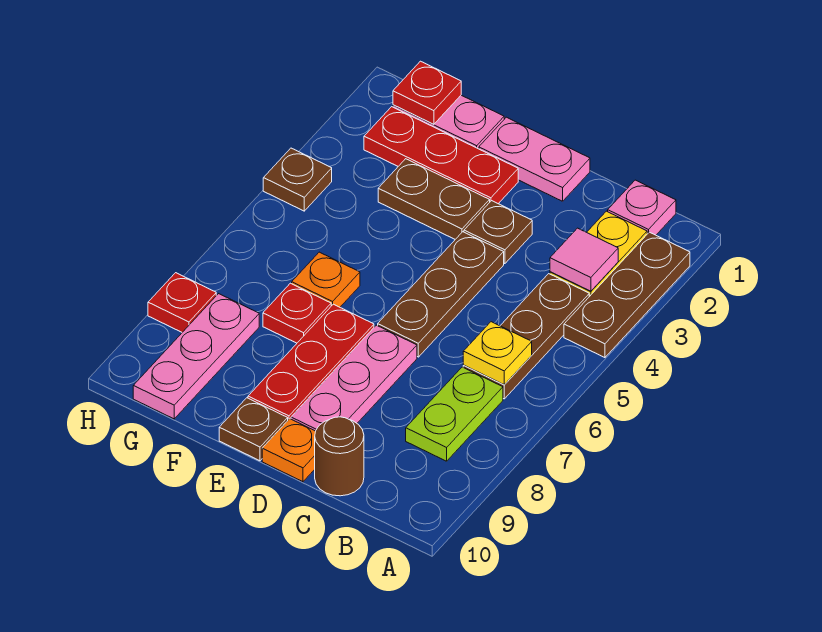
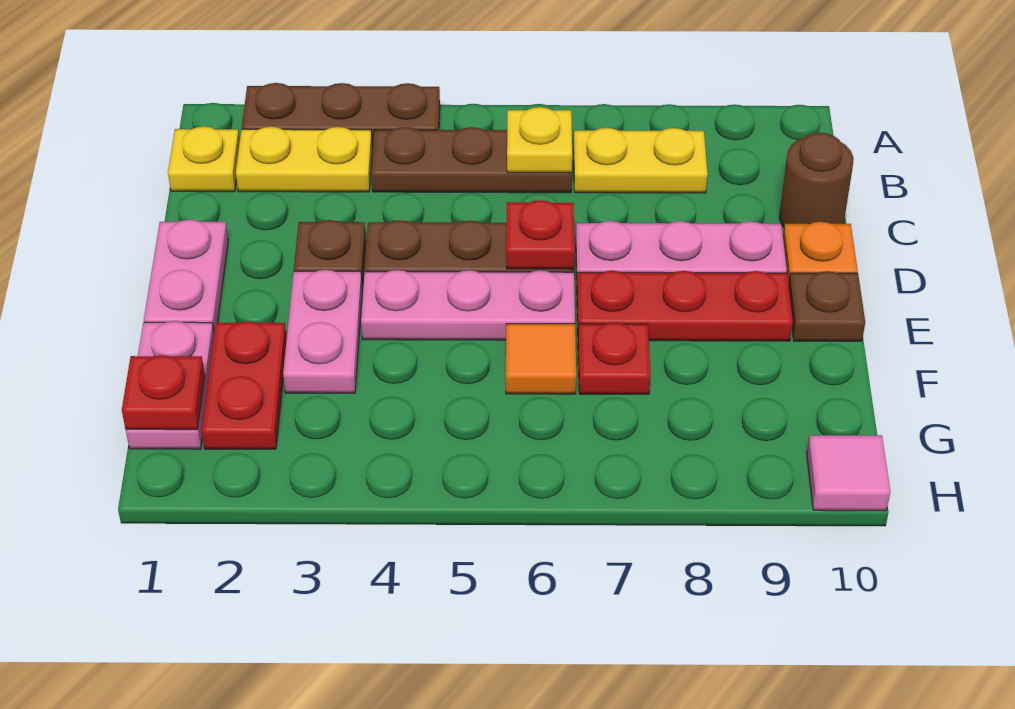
pink 1x1 plate [608,180,676,235] -> yellow 1x1 plate [168,126,240,192]
pink 1x1 tile [550,228,618,291] -> pink 1x1 tile moved to [807,435,890,511]
lime 1x2 plate [406,367,503,461] -> yellow 1x2 plate [573,128,708,193]
red 1x3 plate [364,107,518,204] -> red 1x2 plate [202,321,287,449]
brown 1x2 plate [378,159,490,239] -> pink 1x2 plate [283,270,362,393]
orange 1x1 plate [292,252,360,307] -> orange 1x1 tile [506,324,576,394]
pink 1x3 plate [133,294,259,419] -> pink 1x3 plate moved to [361,270,575,340]
brown 1x1 plate [263,148,332,211] -> none
red 1x1 plate [148,273,216,332] -> red 1x1 plate moved to [506,200,575,269]

